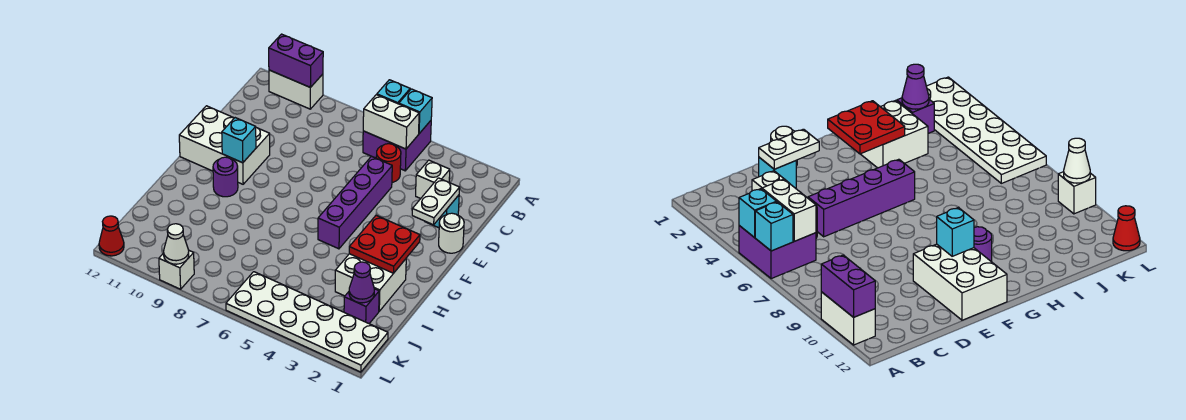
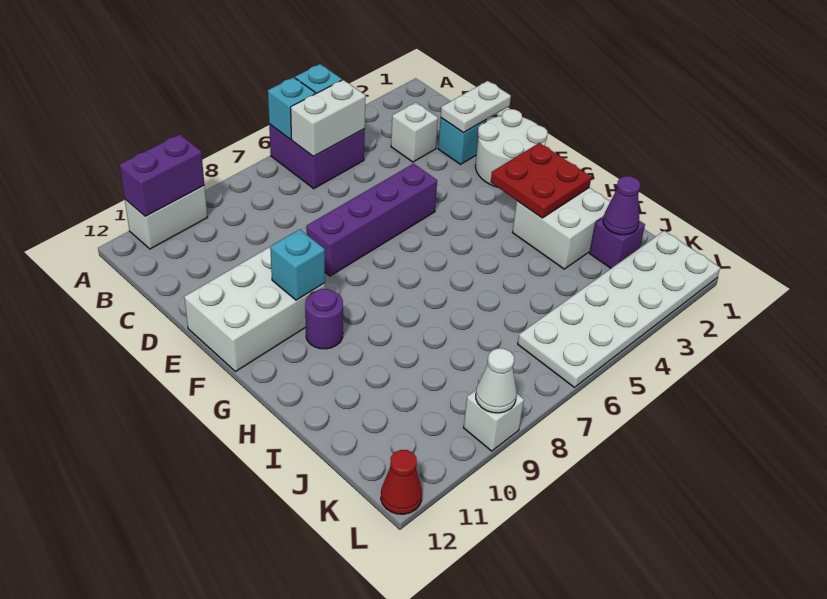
red 1x1 round brick [376,144,401,182] -> none
white 1x2 plate [412,178,460,225] -> white 1x2 plate turned to [441,81,511,133]
purple 1x4 brick [318,156,392,249] -> purple 1x4 brick turned to [306,164,437,276]
white 1x1 round brick [439,213,464,253] -> white 2x2 round brick [475,109,548,187]

